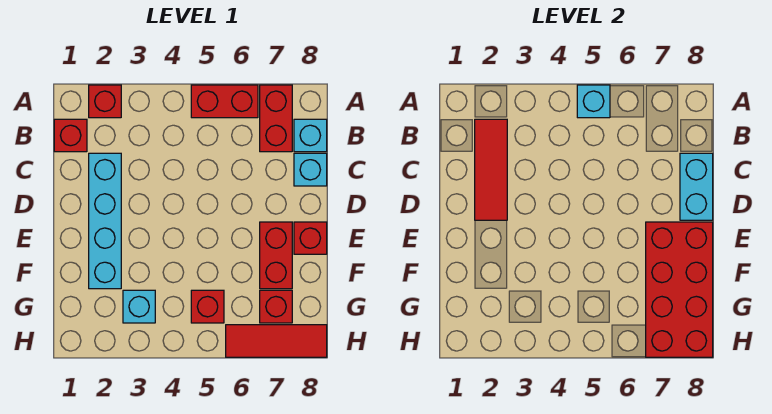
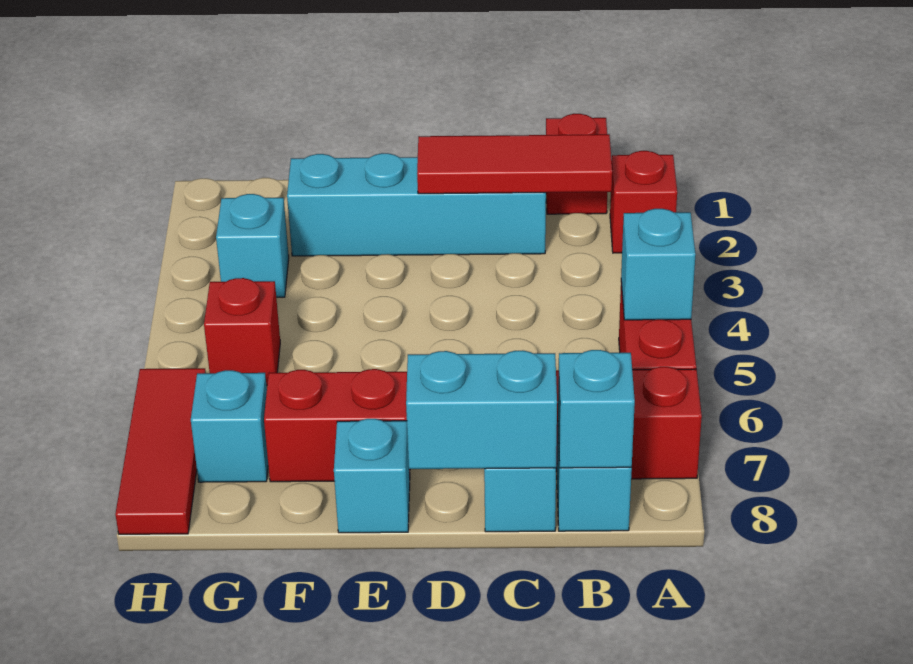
none -> cyan 1x1 brick [558,350,635,468]
red 2x4 brick [646,222,713,357] -> none
red 1x1 brick [294,222,327,254] -> cyan 1x1 brick [334,419,410,533]
red 1x1 brick [260,290,292,323] -> cyan 1x1 brick [191,370,268,482]

